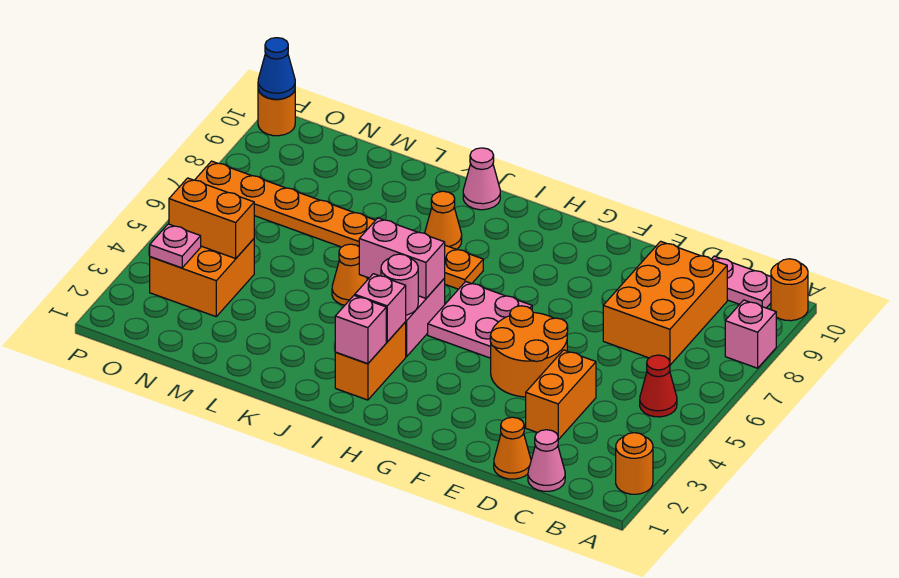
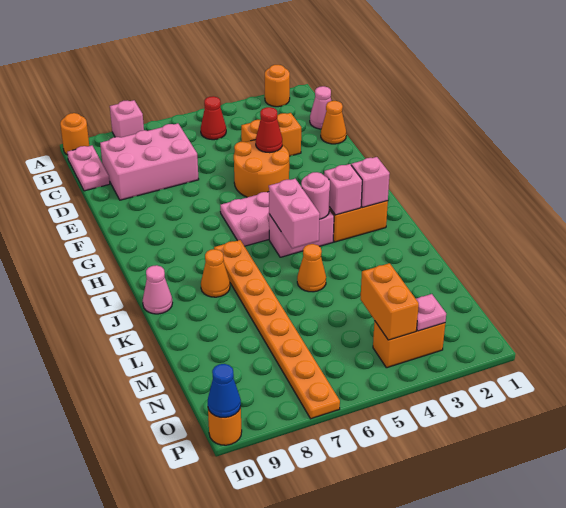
orange 2x3 brick [603,241,727,365] -> pink 2x3 brick [100,123,199,200]
none -> red 1x1 cone [256,107,282,153]
orange 2x2 brick [150,239,254,317] -> orange 1x2 brick [373,321,445,368]

